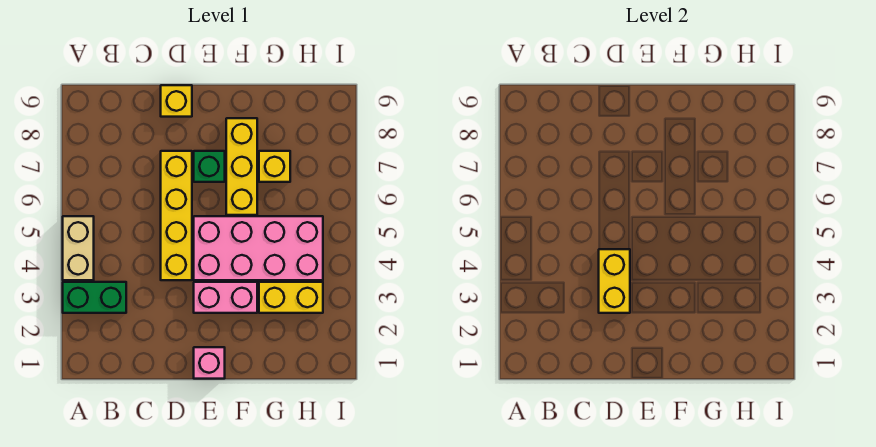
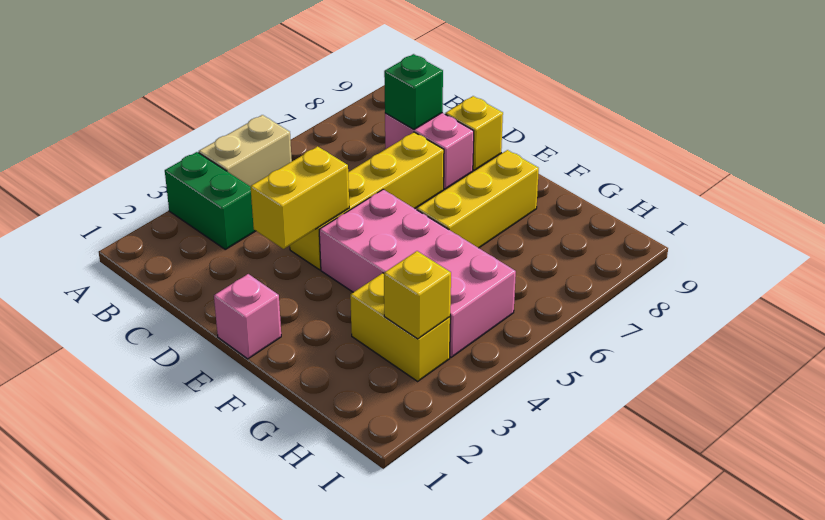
pink 1x2 brick [194,282,257,313] -> pink 1x2 brick moved to [385,113,474,189]
green 1x1 brick [194,151,225,182] -> green 1x1 brick moved to [384,54,443,130]
yellow 1x1 brick [259,151,290,182] -> yellow 1x1 brick moved to [384,251,451,339]

